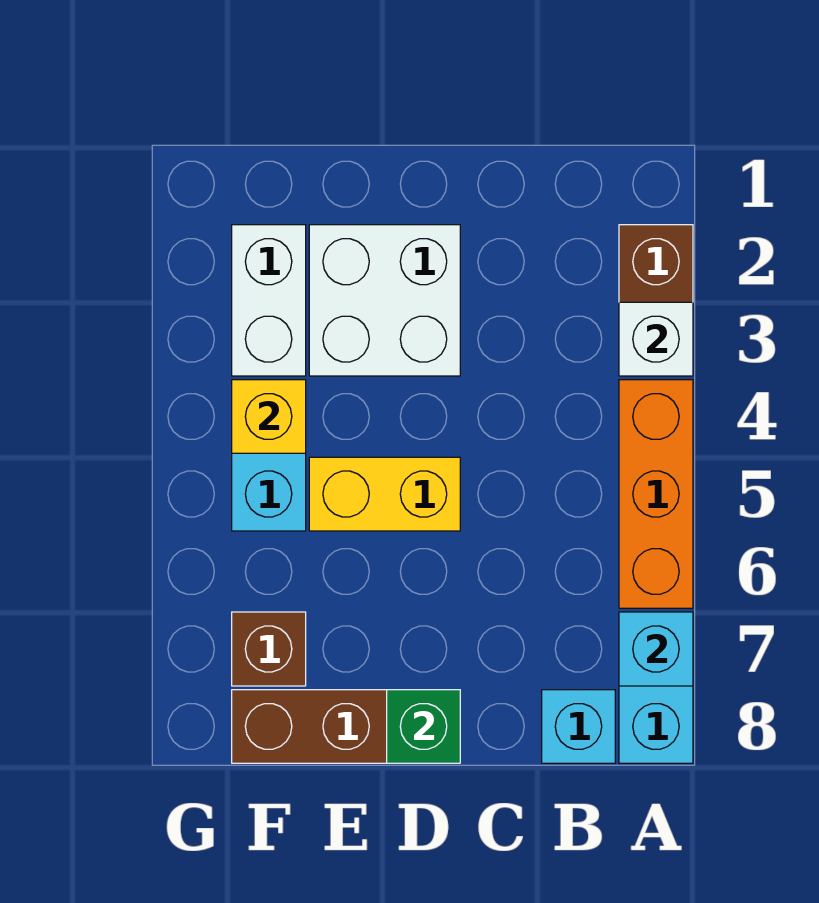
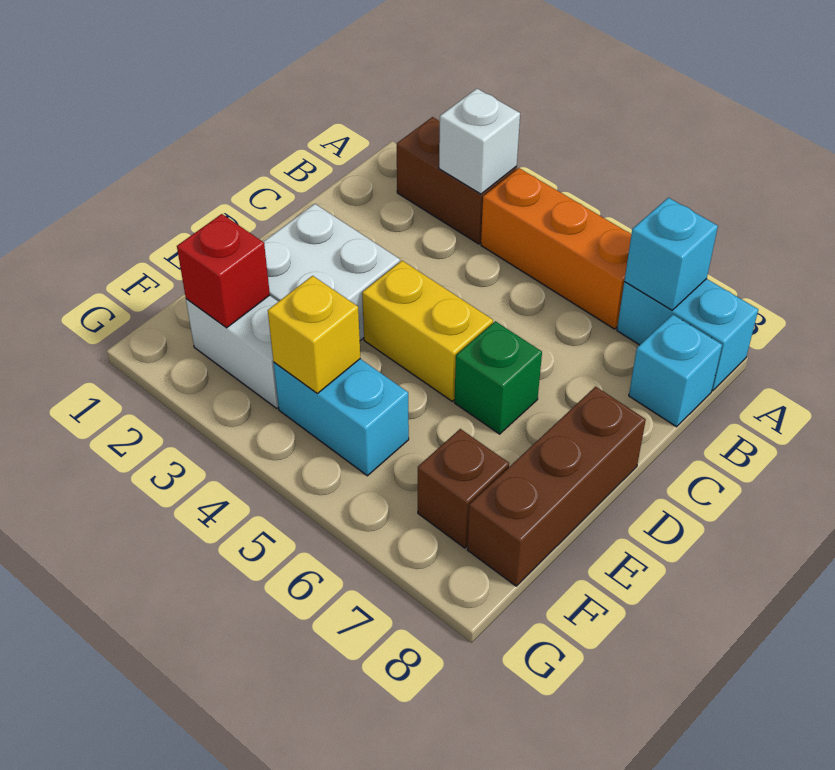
yellow 1x2 brick [309,457,460,531] -> yellow 1x2 brick turned to [362,261,493,401]
green 1x1 brick [387,690,460,763] -> green 1x1 brick moved to [454,321,542,434]
none -> red 1x1 brick [177,214,270,328]

